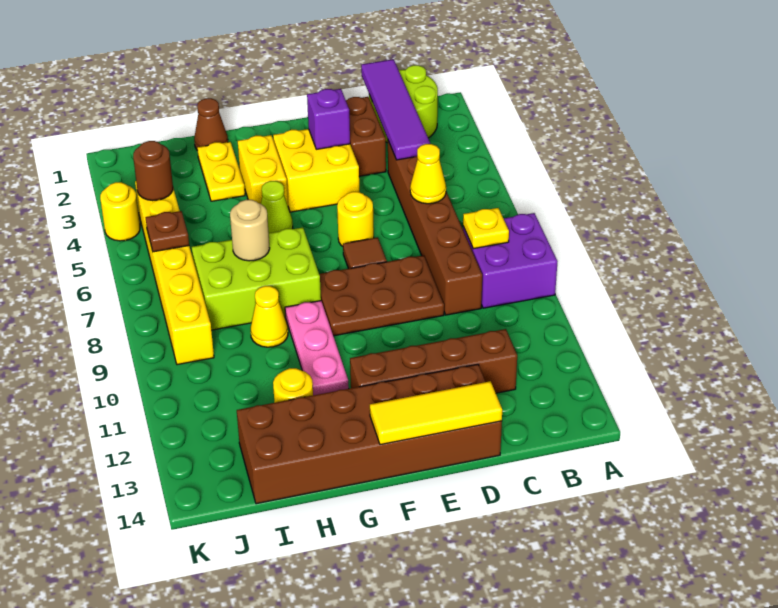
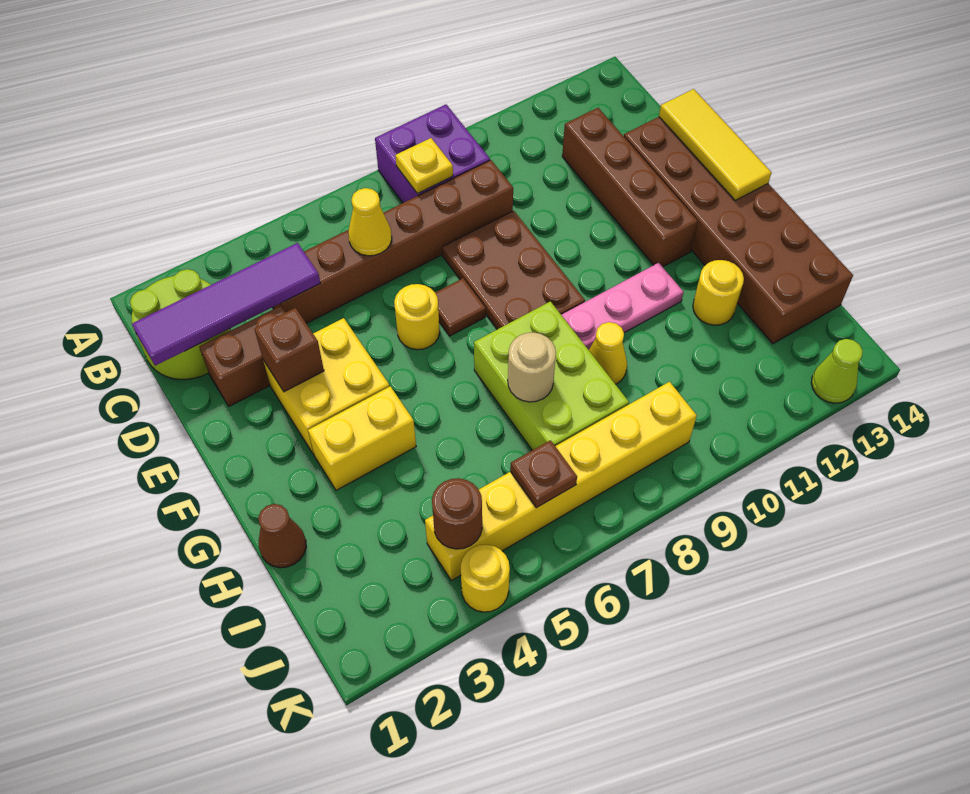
purple 1x1 brick [307,89,350,149] -> brown 1x1 brick [254,308,324,392]
lime 1x1 cone [261,181,293,233] -> lime 1x1 cone moved to [811,339,863,403]
yellow 1x2 plate [197,142,245,201] -> none

